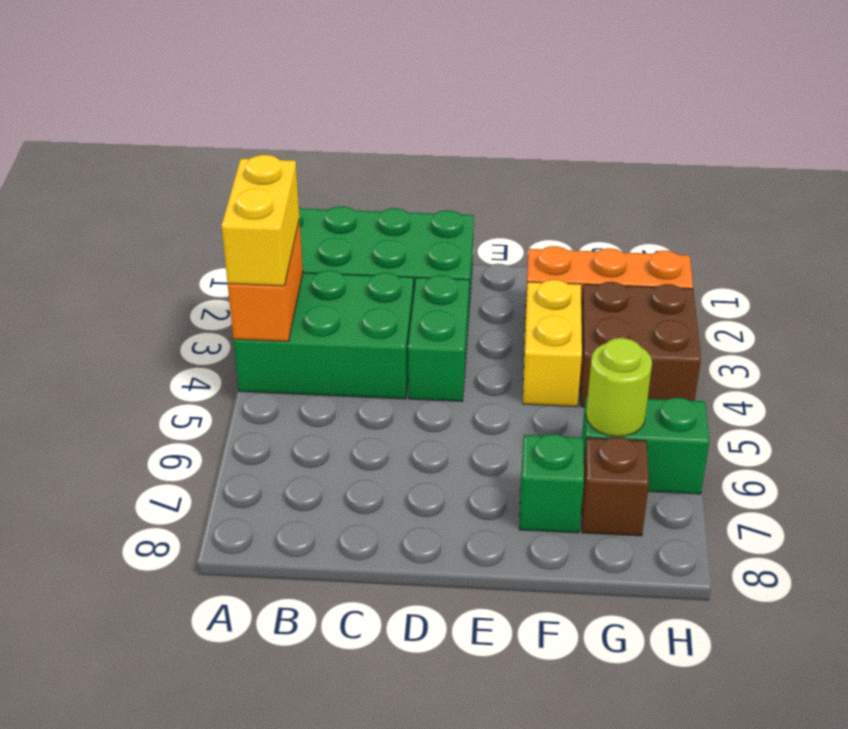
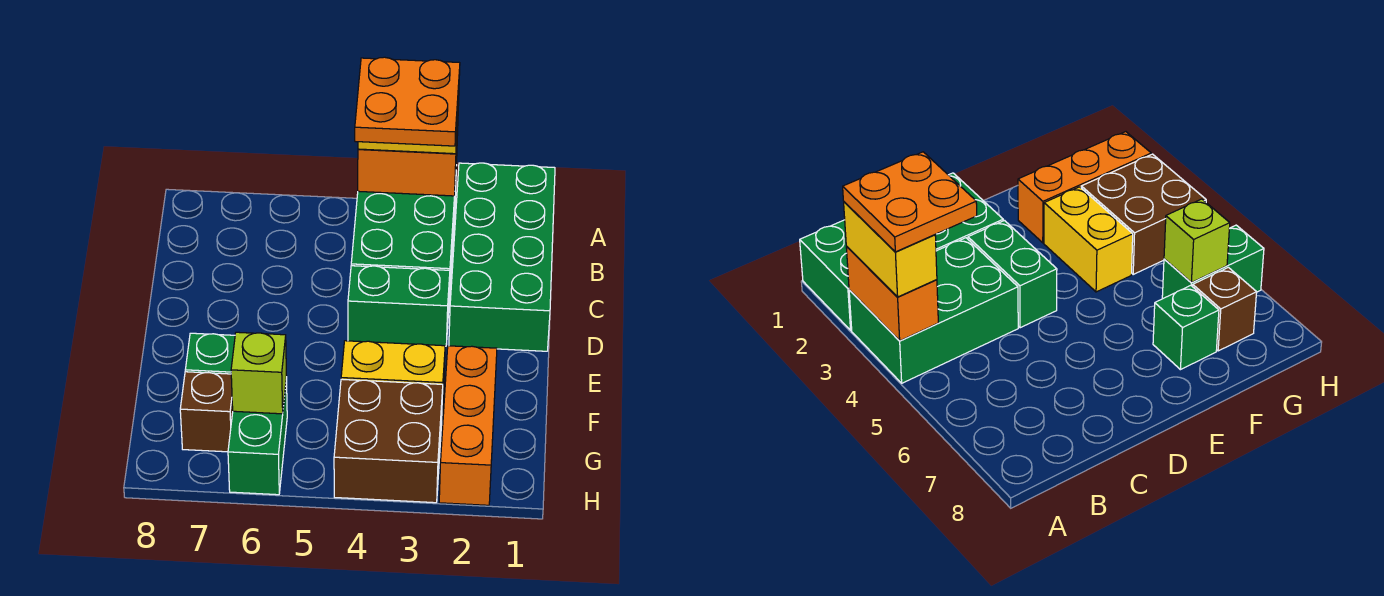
none -> orange 2x2 plate [355,57,460,146]
lime 1x1 round brick [586,338,652,437] -> lime 1x1 brick [231,332,286,414]

